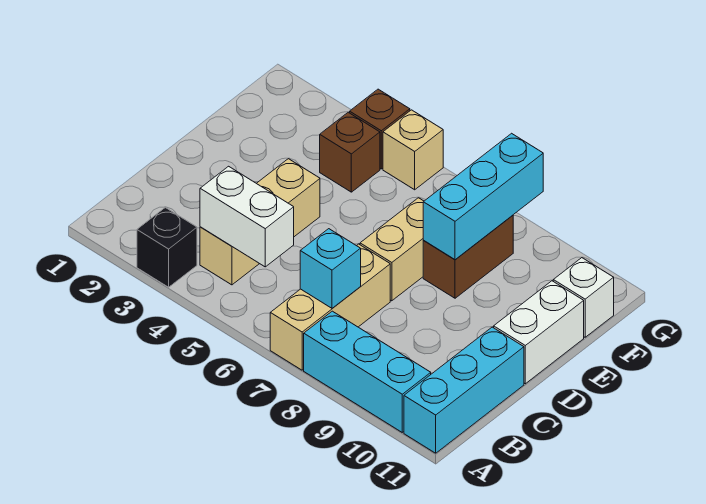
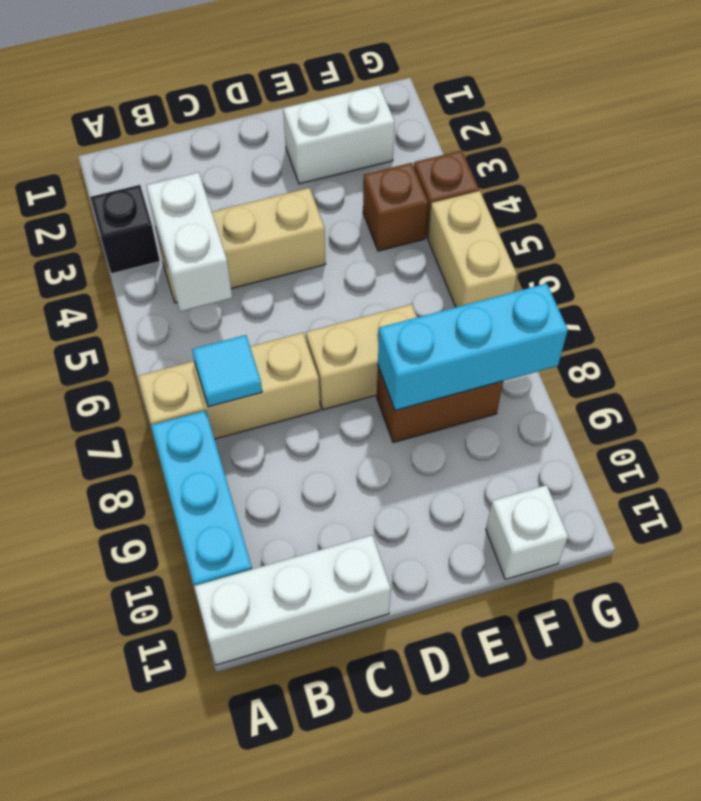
cyan 1x3 brick [404,327,524,453] -> white 1x3 brick [194,535,391,665]
cyan 1x1 brick [300,229,361,308] -> cyan 1x1 tile [192,335,262,407]
white 1x2 brick [494,281,584,384] -> white 1x2 brick moved to [283,85,395,184]
tan 1x1 brick [383,110,443,190] -> tan 1x2 brick [428,191,517,307]

